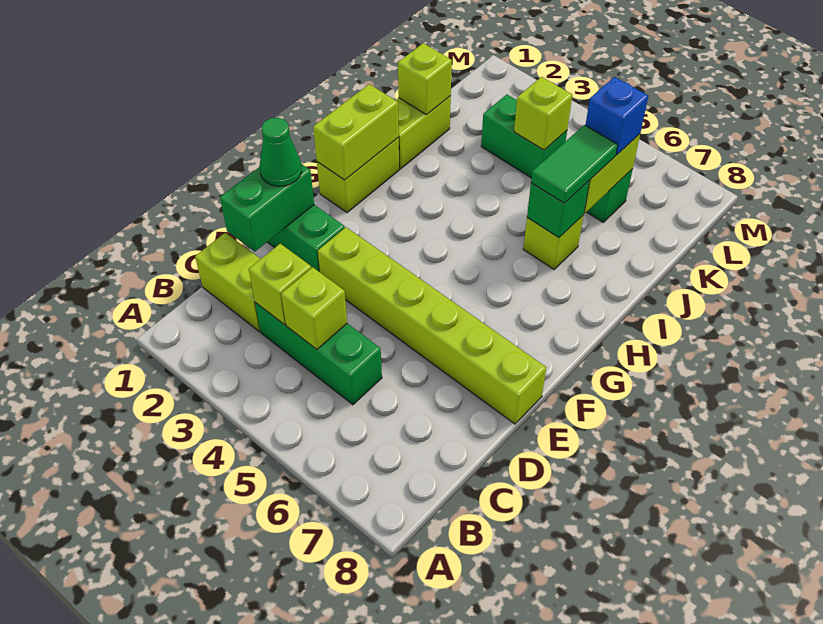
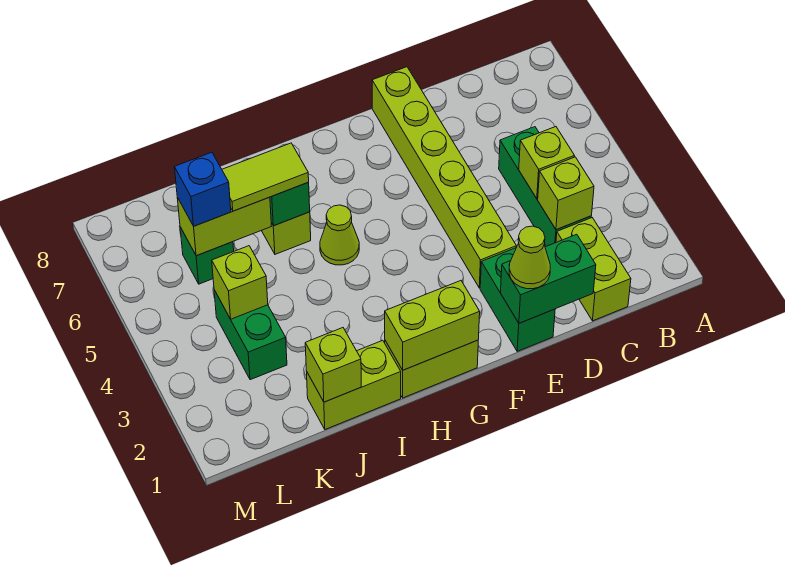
green 1x1 cone [260,118,302,186] -> lime 1x1 cone [509,226,550,289]
none -> lime 1x1 cone [320,205,359,265]
green 1x2 tile [531,125,618,203] -> lime 1x2 tile [222,143,309,211]

